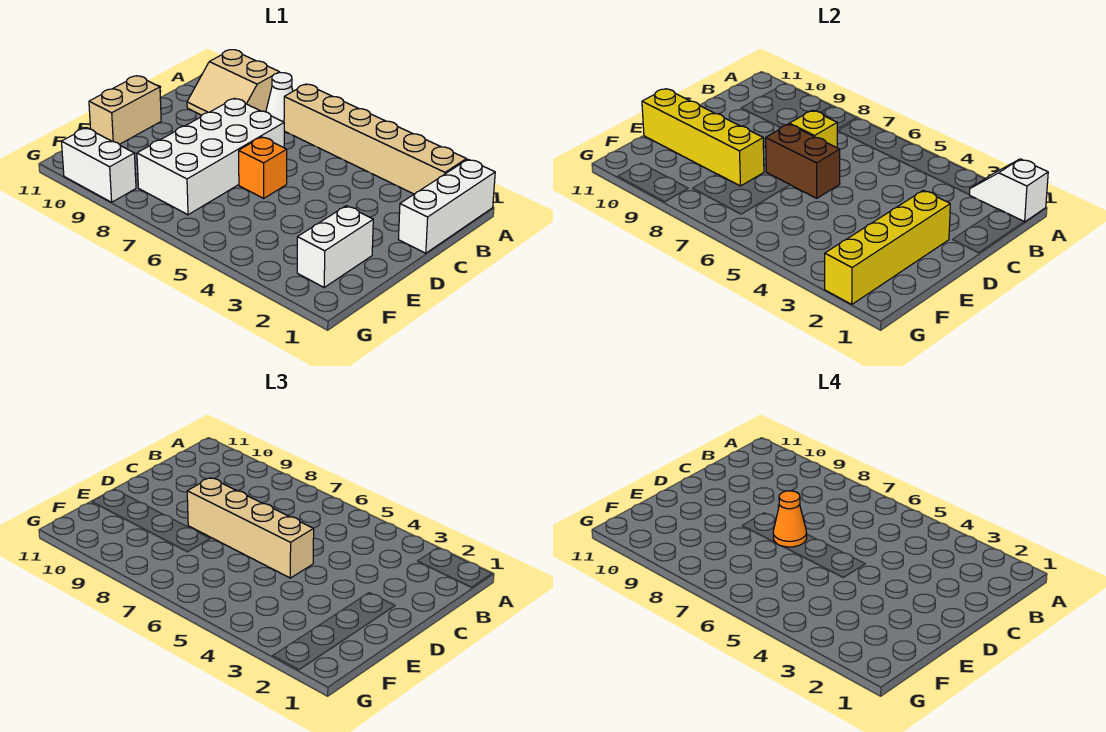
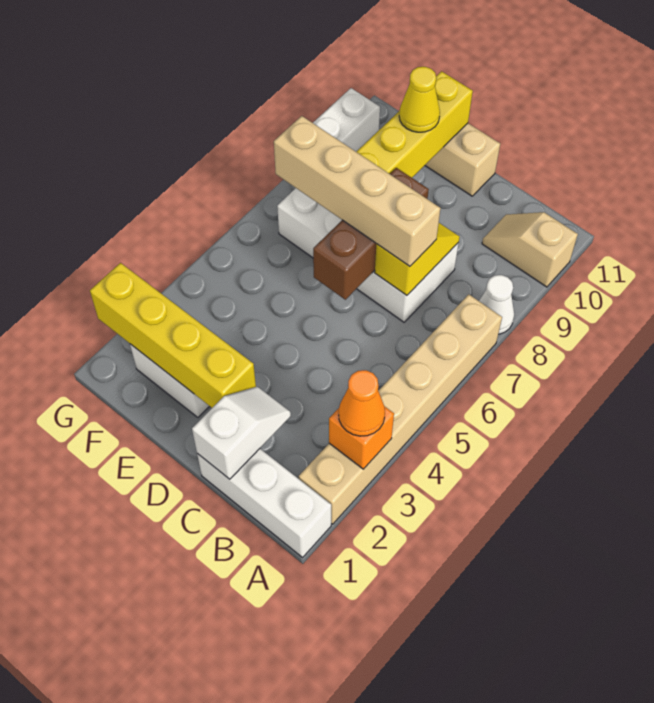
white 1x2 slope [969,159,1048,222] -> white 1x2 slope moved to [192,387,291,479]
tan 2x2 slope [187,50,280,115] -> tan 1x2 slope [482,212,578,287]
tan 1x4 brick [187,478,314,578] -> tan 1x4 brick turned to [274,116,441,266]
orange 1x1 brick [239,137,287,198] -> orange 1x1 brick moved to [329,406,394,469]
brown 1x2 brick [766,124,840,198] -> brown 1x3 brick [313,168,429,300]
orange 1x1 cone [773,491,807,547] -> orange 1x1 cone moved to [339,370,385,436]
none -> yellow 1x1 cone [399,67,440,132]

